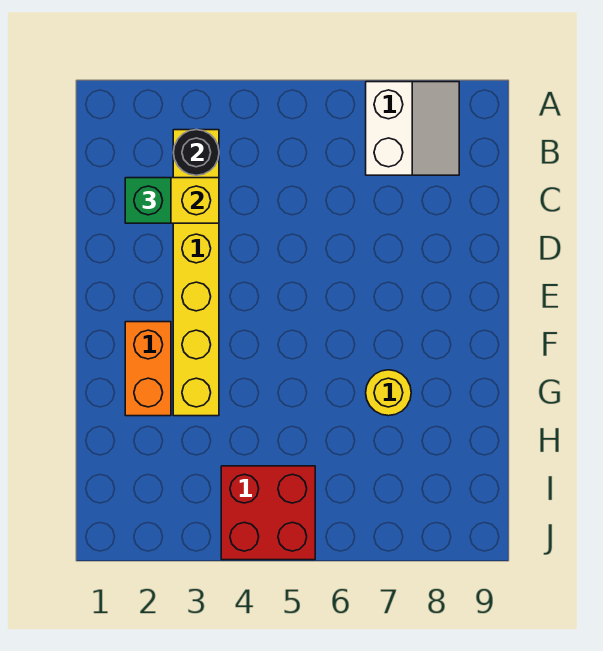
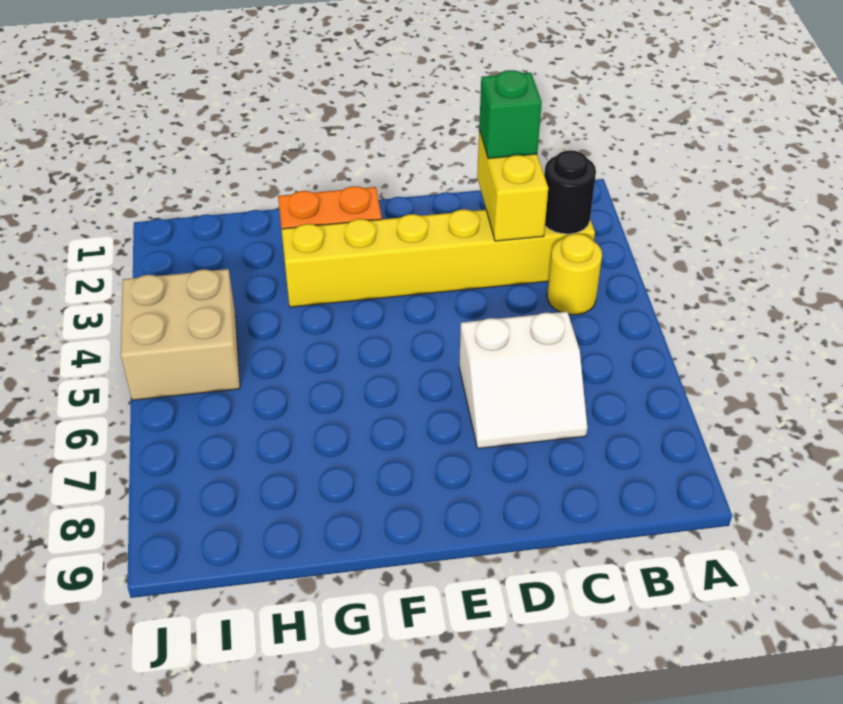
white 2x2 slope [366,82,459,175] -> white 2x2 slope moved to [459,312,587,448]
yellow 1x1 round brick [366,370,411,416] -> yellow 1x1 round brick moved to [547,234,602,315]
red 2x2 brick [221,466,315,560] -> tan 2x2 brick [121,269,240,400]

